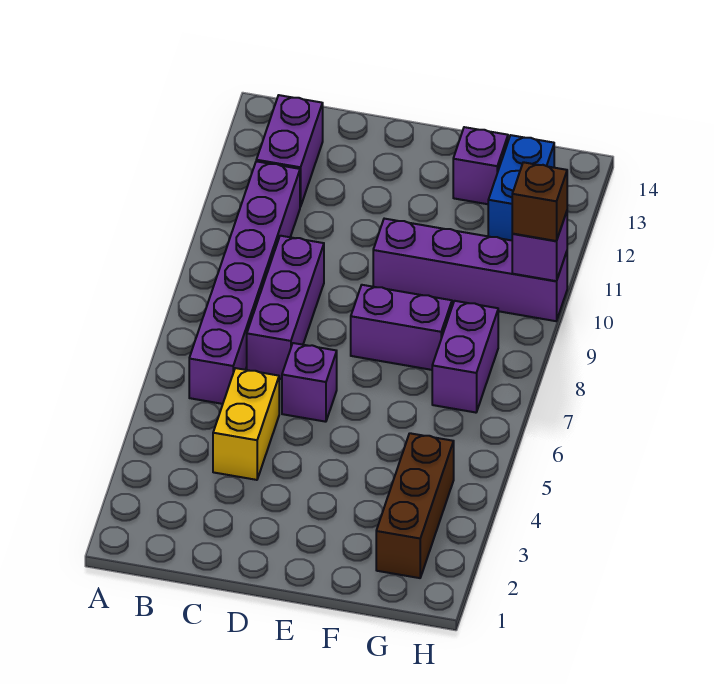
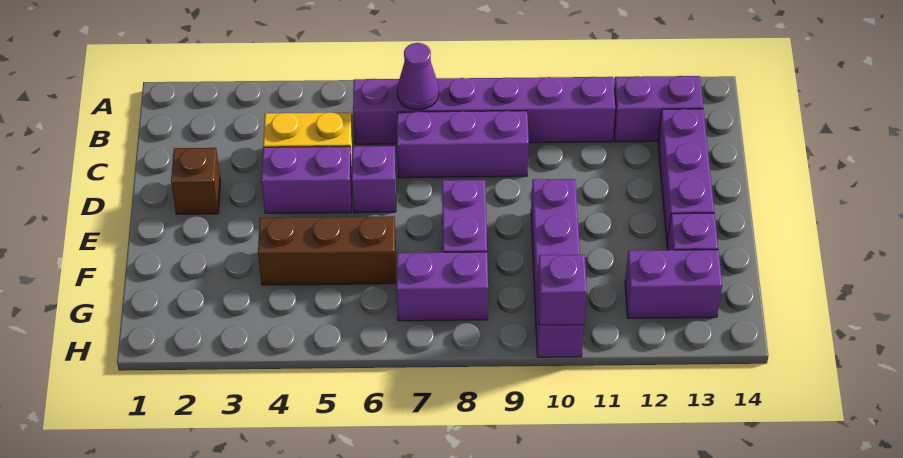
none -> purple 1x1 cone [397,43,439,110]
none -> purple 1x3 brick [658,109,714,243]
none -> purple 1x2 brick [262,146,352,213]
brown 1x3 brick [376,433,454,578] -> brown 1x3 brick moved to [258,216,396,285]
blue 1x2 brick [488,135,554,240] -> purple 1x2 brick [625,250,722,318]
brown 1x1 brick [512,162,567,241] -> brown 1x1 brick moved to [171,148,221,214]

